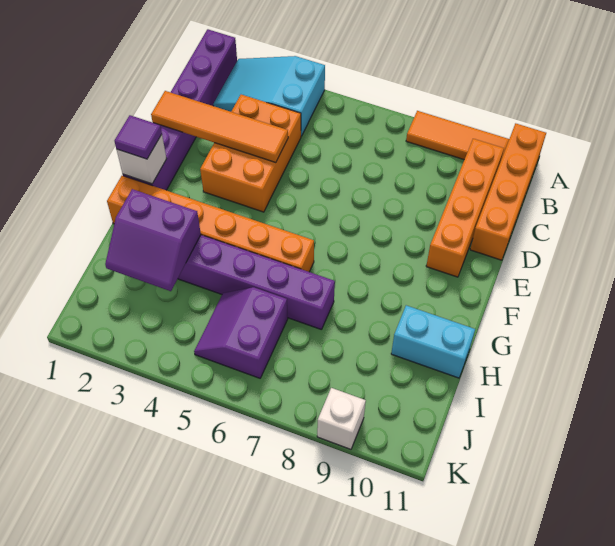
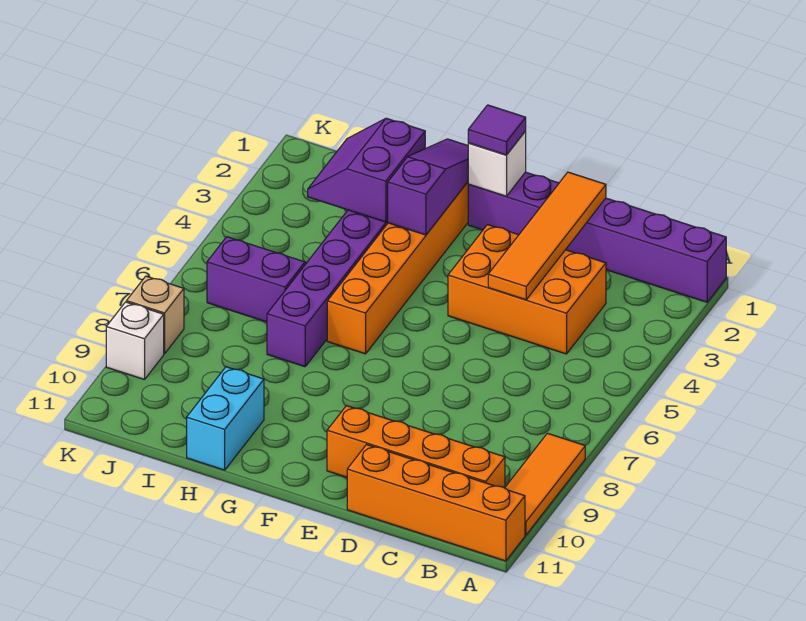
cyan 2x3 slope [213,56,325,136] -> none
none -> purple 1x3 slope [388,139,468,235]
none -> tan 1x1 brick [126,276,184,354]

